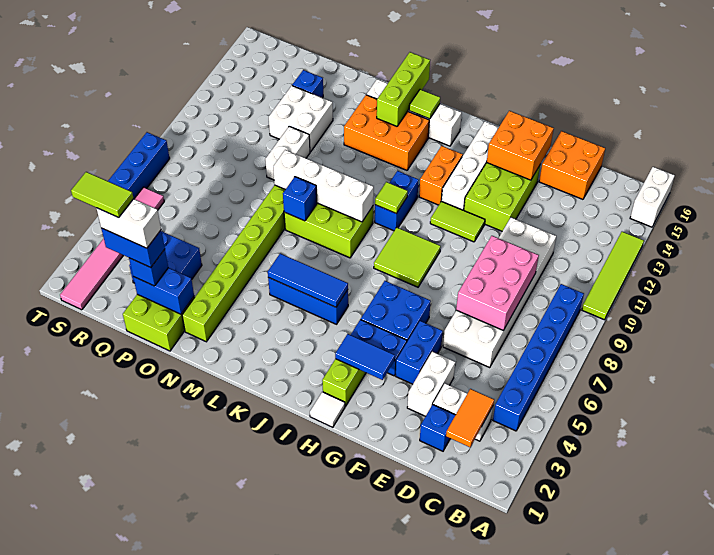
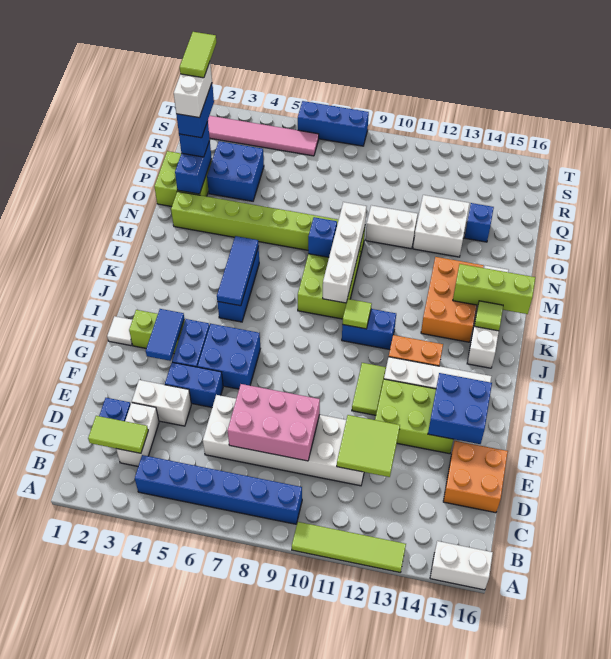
orange 1x2 tile [446,389,494,447] -> lime 1x2 tile [88,416,148,453]
orange 2x2 brick [487,111,554,180] -> blue 2x2 brick [428,373,492,444]
lime 2x2 tile [374,227,441,287] -> lime 2x2 tile moved to [337,415,400,477]

